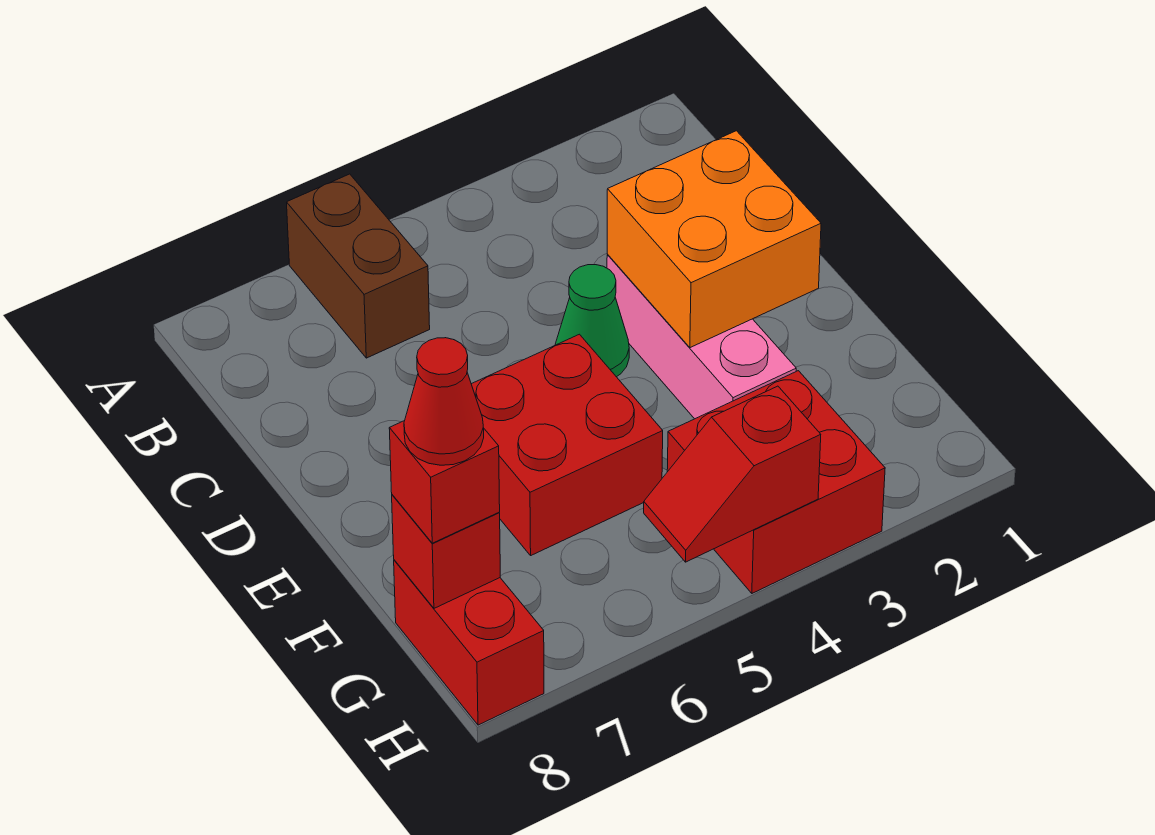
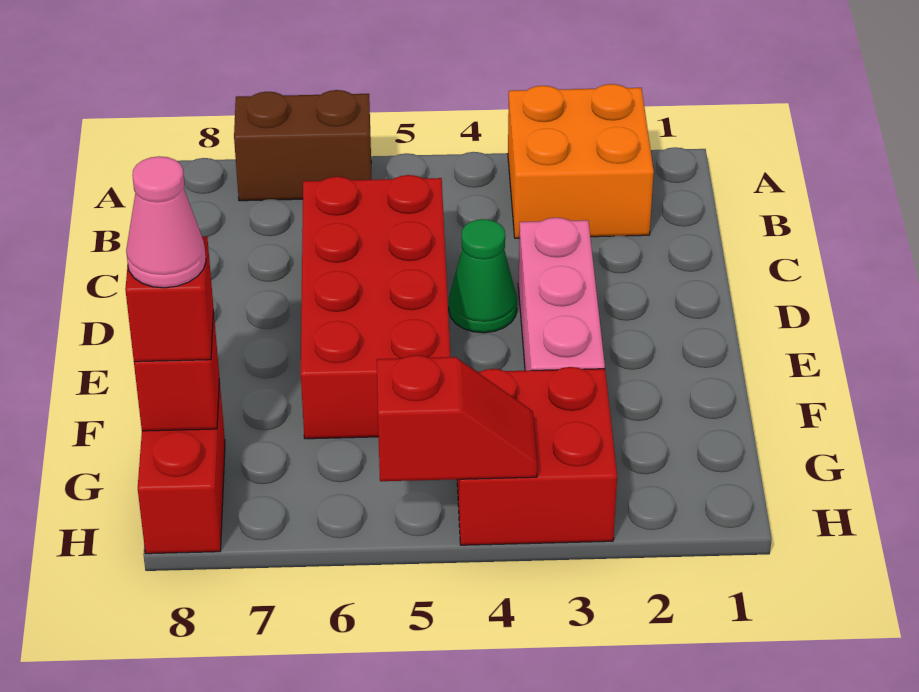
brown 1x2 brick [287,174,430,358] -> brown 1x2 brick turned to [234,90,371,201]
orange 2x2 brick [607,131,821,348] -> orange 2x2 brick moved to [508,84,654,238]
red 2x2 brick [471,334,663,555] -> red 2x4 brick [301,175,450,439]
red 1x1 cone [404,338,484,465] -> pink 1x1 cone [126,156,206,288]
red 1x2 slope [644,386,821,562] -> red 1x2 slope turned to [377,355,537,481]

